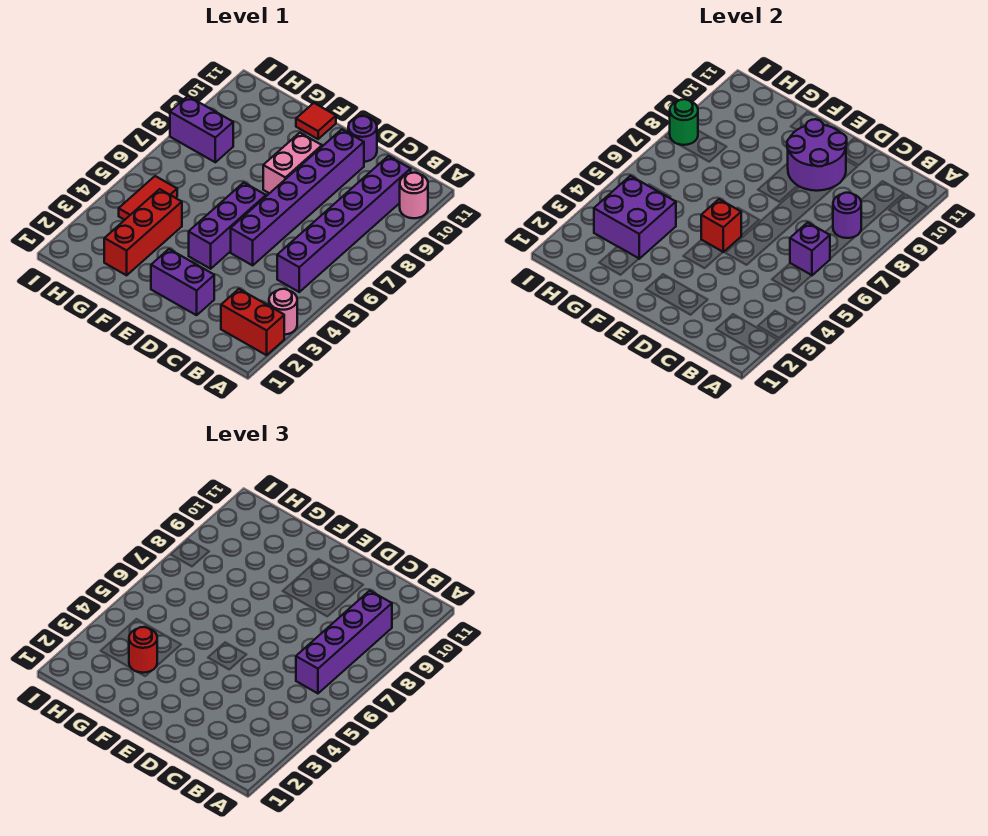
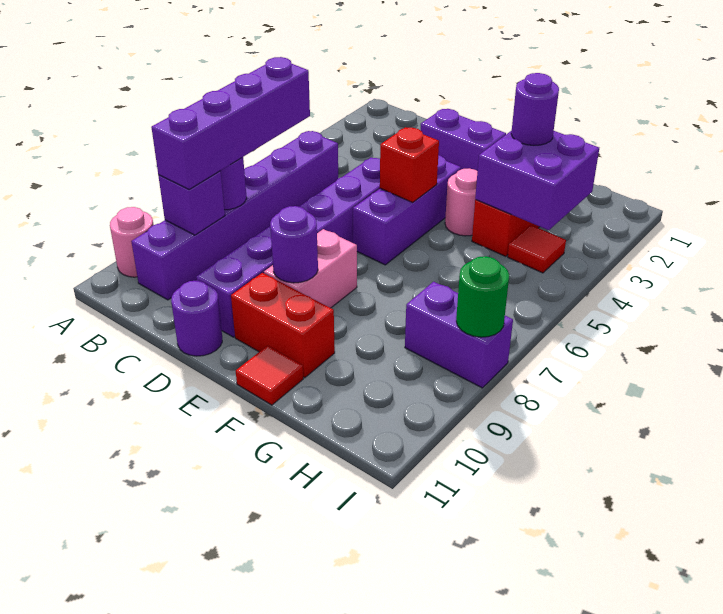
red 1x2 brick [221,289,284,355] -> red 1x2 brick moved to [231,273,335,378]
pink 1x1 round brick [269,289,297,335] -> pink 1x1 round brick moved to [445,168,478,236]
purple 1x1 brick [790,222,830,275] -> purple 1x1 brick moved to [158,171,225,235]
purple 2x2 round brick [787,119,847,191] -> purple 1x1 round brick [270,206,318,283]
red 1x1 round brick [129,627,157,673] -> purple 1x1 round brick [511,73,559,145]
red 1x2 tile [119,176,177,220] -> red 1x1 tile [508,225,566,273]

